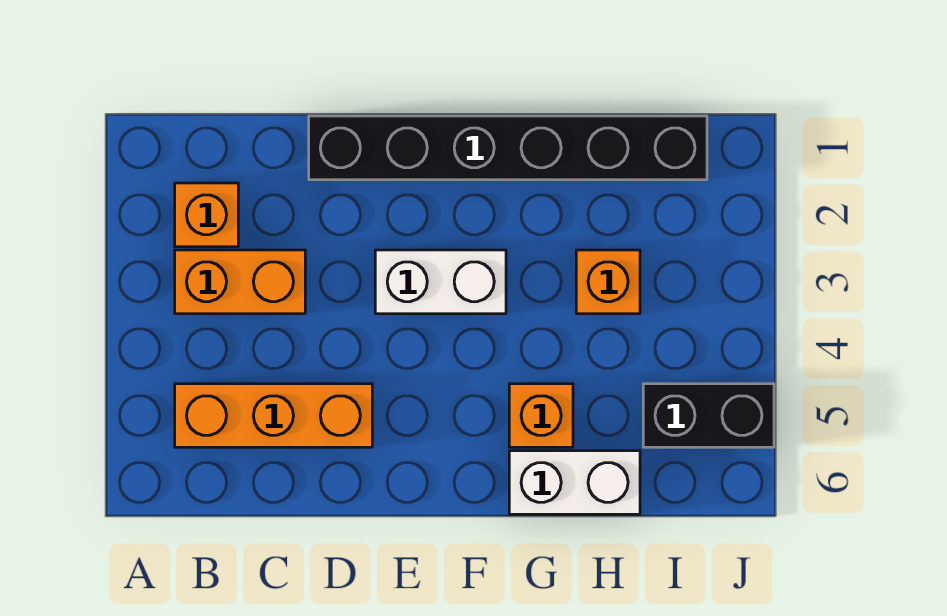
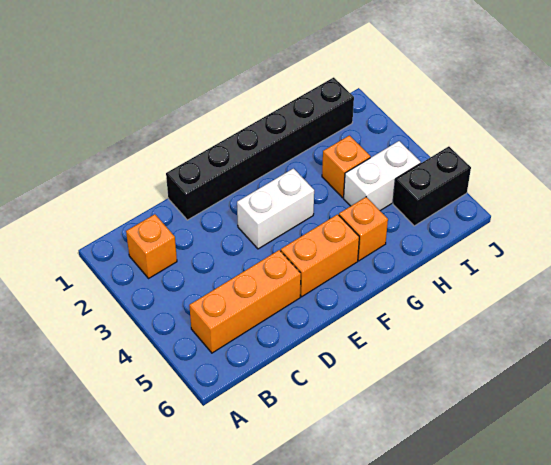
orange 1x2 brick [175,250,305,314] -> orange 1x2 brick moved to [281,214,359,297]
white 1x2 brick [509,451,640,514] -> white 1x2 brick moved to [344,141,421,211]

